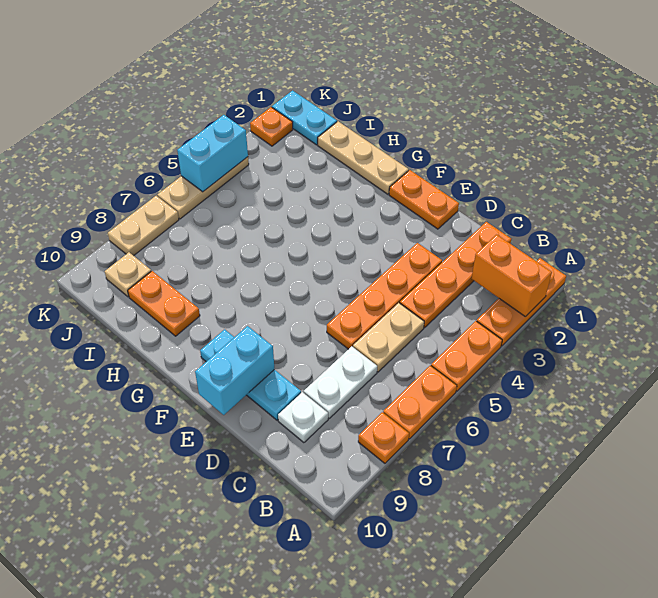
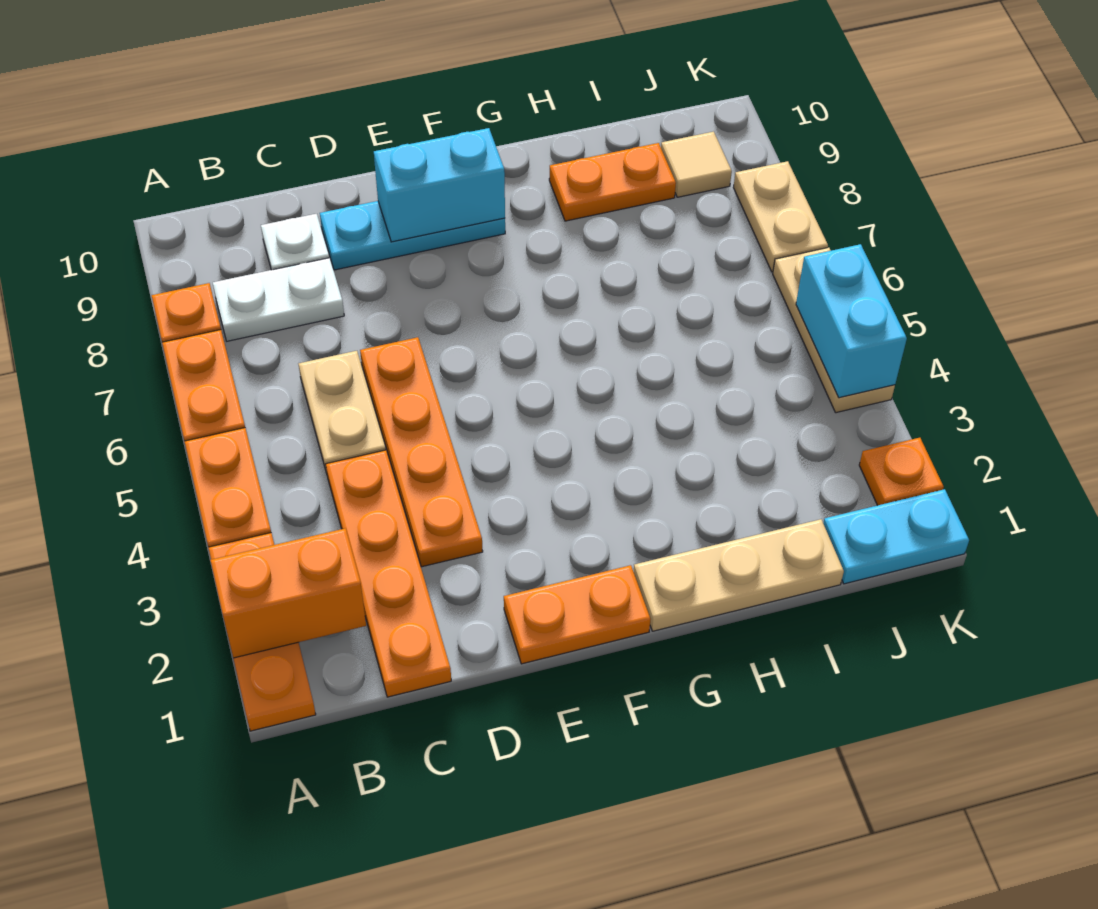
white 1x2 plate [304,346,377,418] -> white 1x2 plate turned to [213,258,344,341]
cyan 1x2 brick [195,326,275,415] -> cyan 1x2 brick turned to [374,128,505,242]
tan 1x1 plate [105,252,151,297] -> tan 1x1 tile [661,132,732,197]

